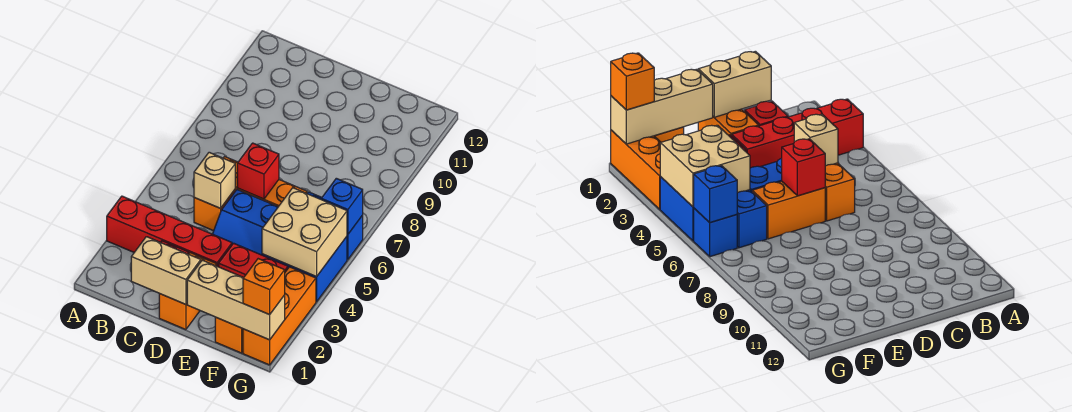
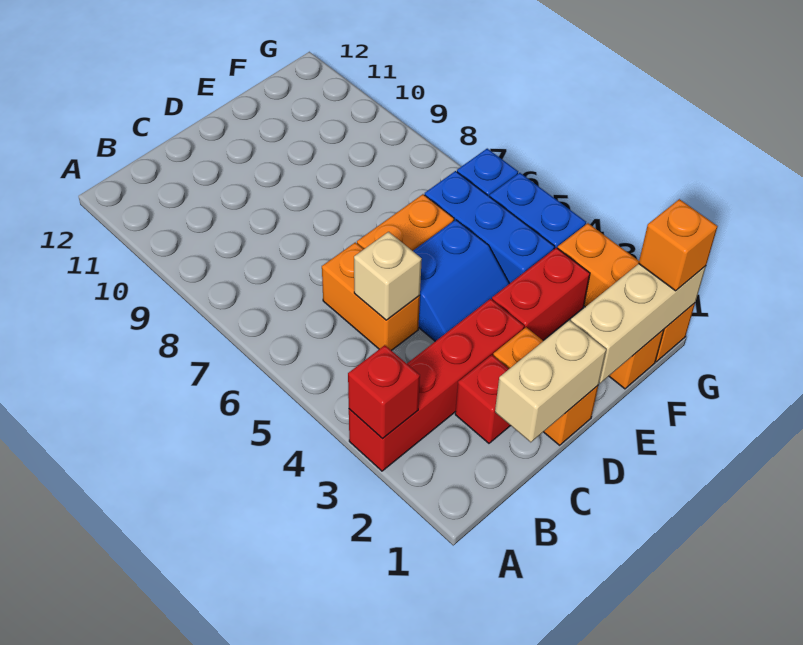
red 1x1 brick [237,143,279,199] -> red 1x1 brick moved to [348,345,420,439]
tan 2x2 brick [262,188,347,277] -> none
blue 1x1 brick [321,178,363,235] -> none

